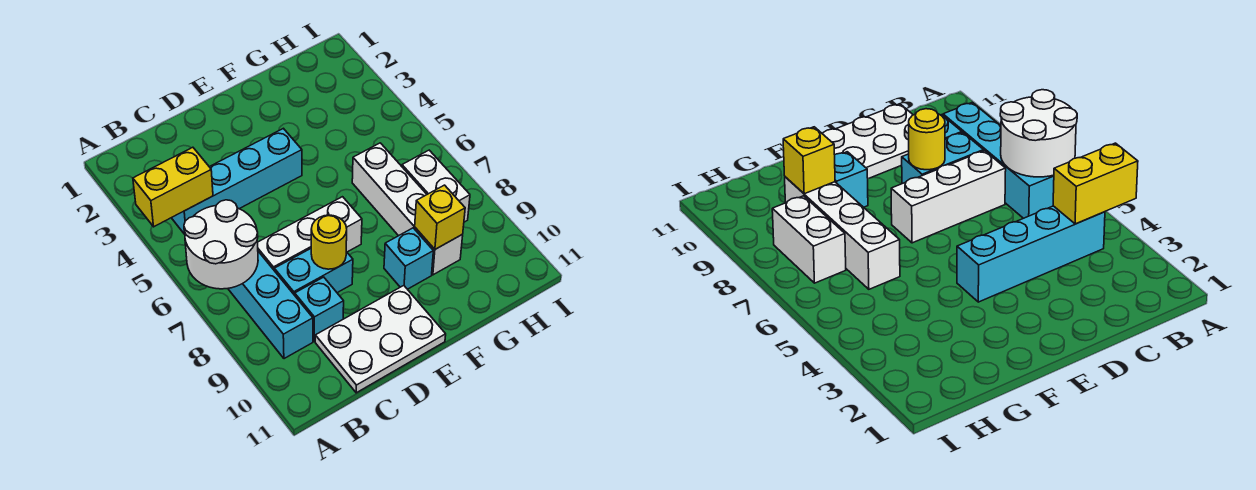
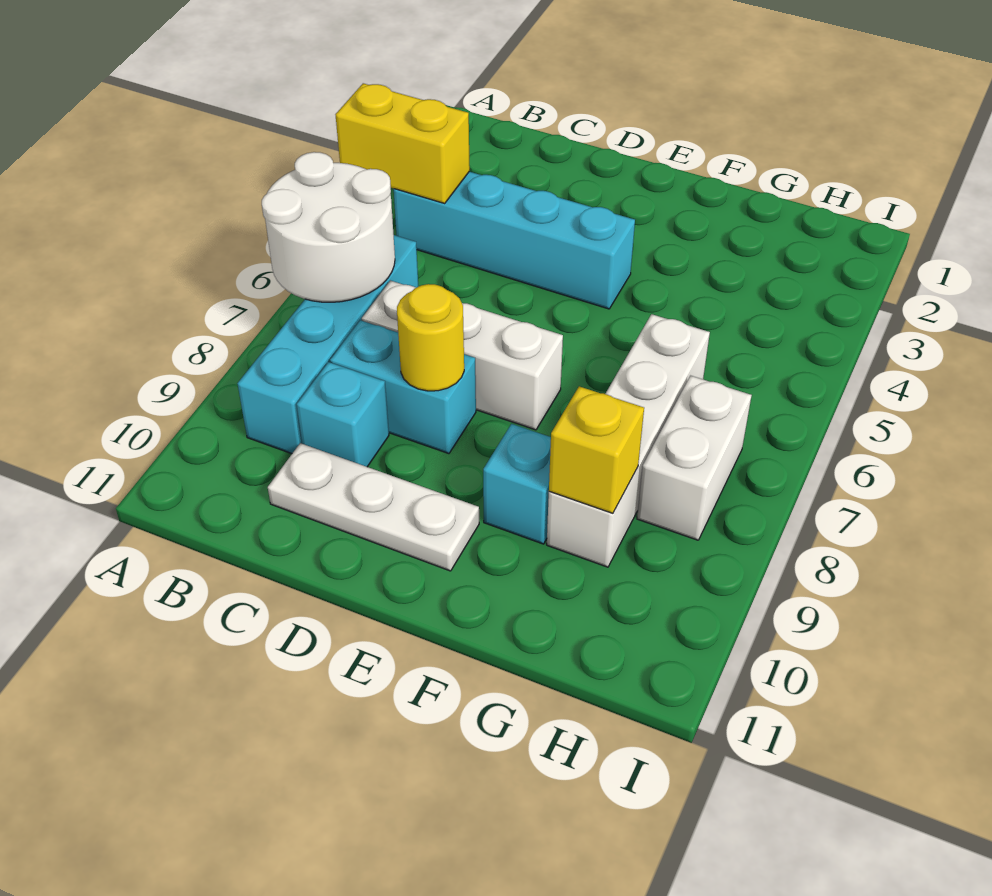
white 2x3 plate [315,286,446,393] -> white 1x3 plate [268,443,479,571]

